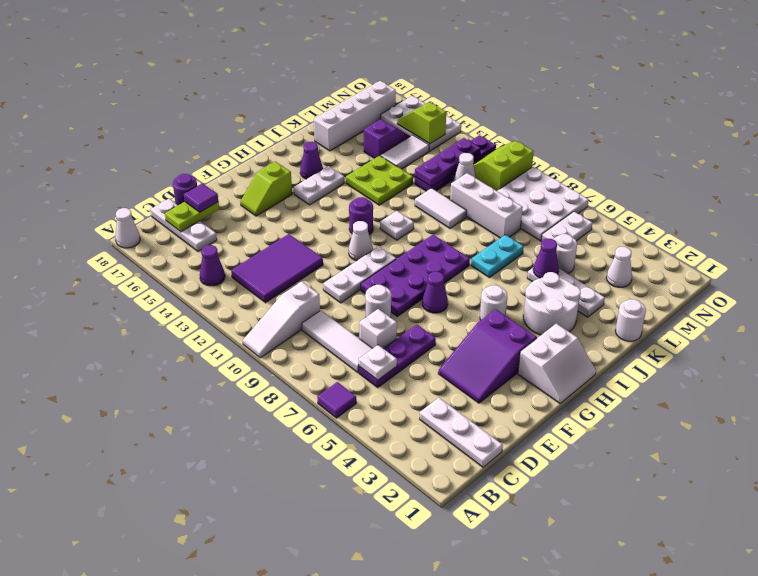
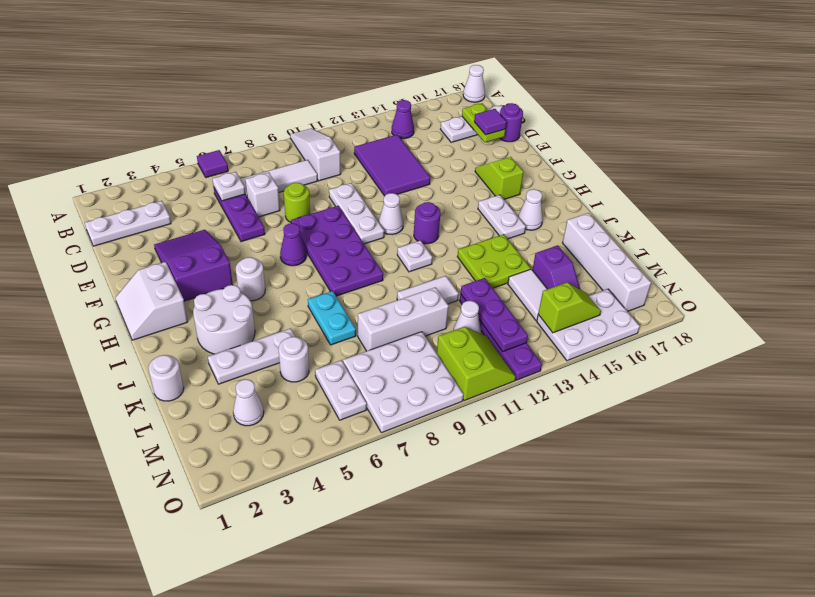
white 1x1 round brick [365,285,391,317] -> lime 1x1 round brick [284,183,310,222]
purple 1x1 cone [300,142,323,179] -> white 1x1 cone [518,189,543,230]
purple 1x1 cone [533,239,559,278] -> none

